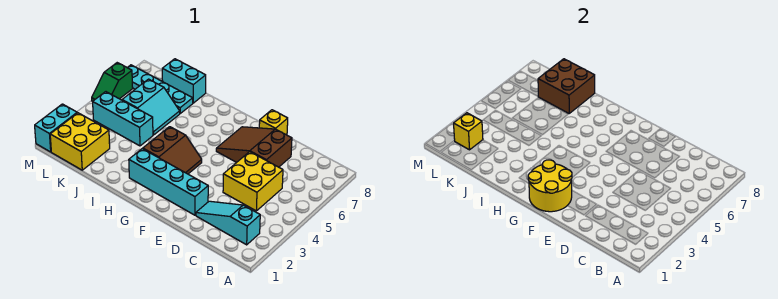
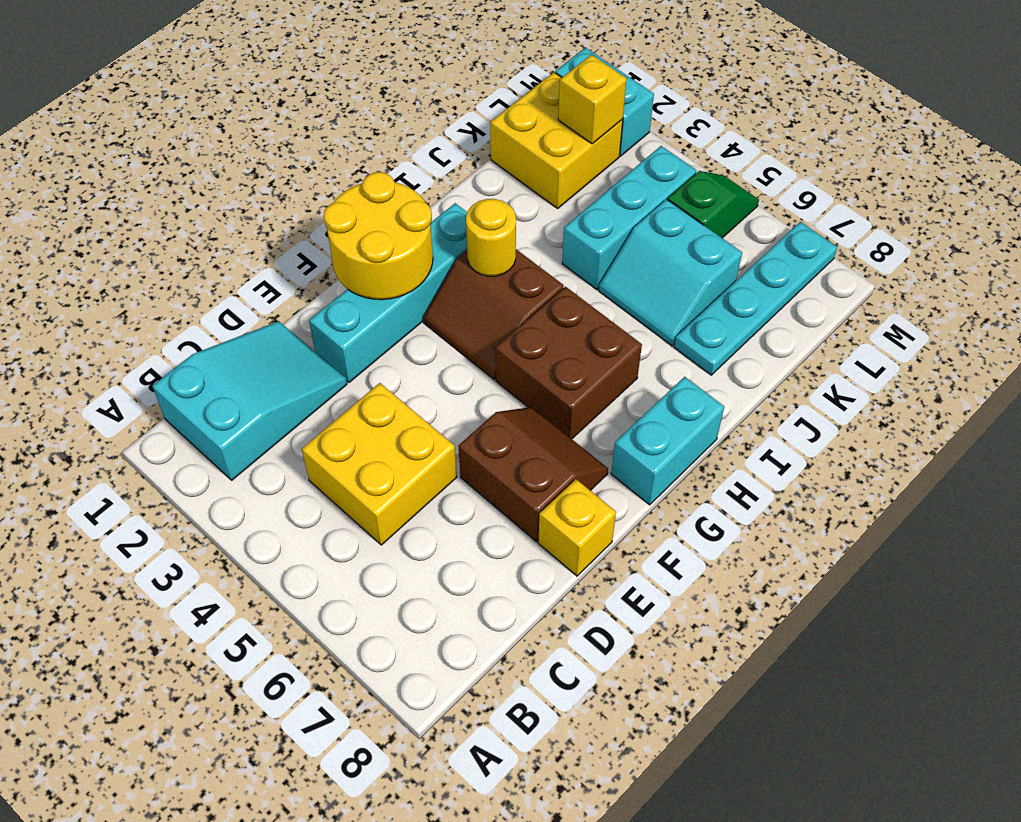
cyan 1x3 slope [196,201,260,245] -> cyan 2x3 slope [152,321,347,480]
brown 2x3 slope [216,127,292,167] -> brown 2x2 slope [459,407,608,542]
none -> yellow 1x1 round brick [466,199,516,276]
brown 2x2 brick [538,59,595,113] -> brown 2x2 brick moved to [495,287,642,439]
cyan 1x2 brick [162,59,206,103] -> cyan 1x2 brick moved to [611,377,724,505]
green 1x2 slope [92,63,133,101] -> green 1x2 slope turned to [668,171,759,238]

